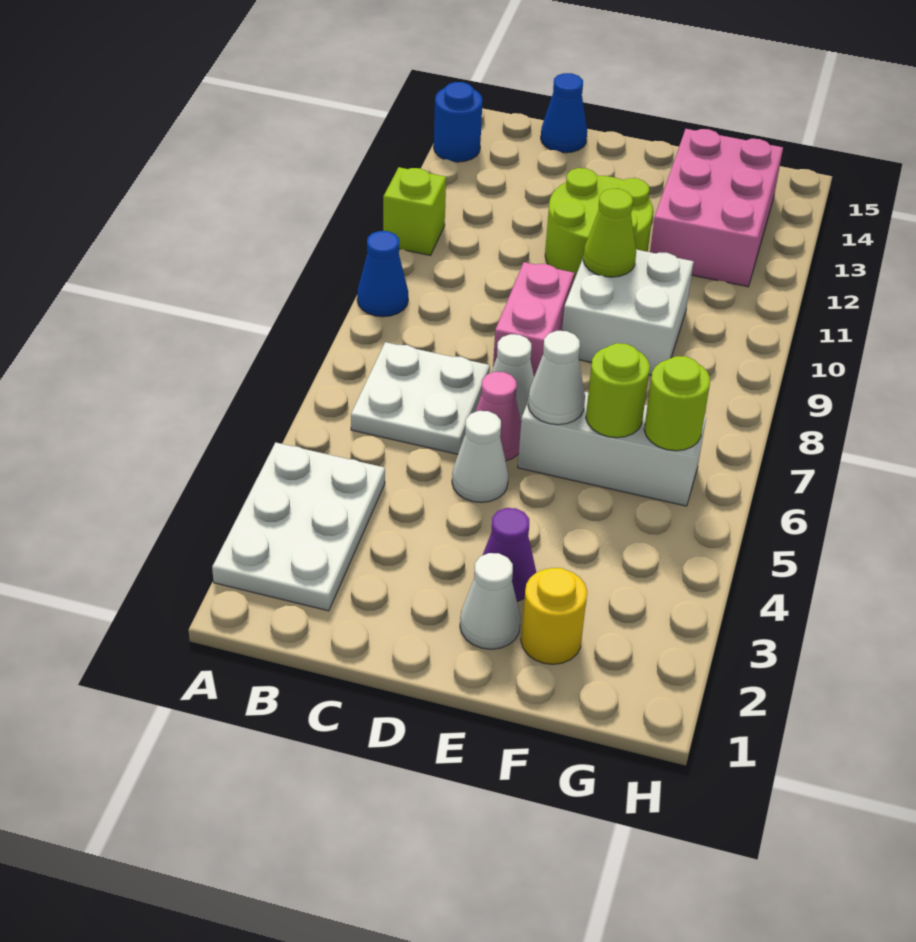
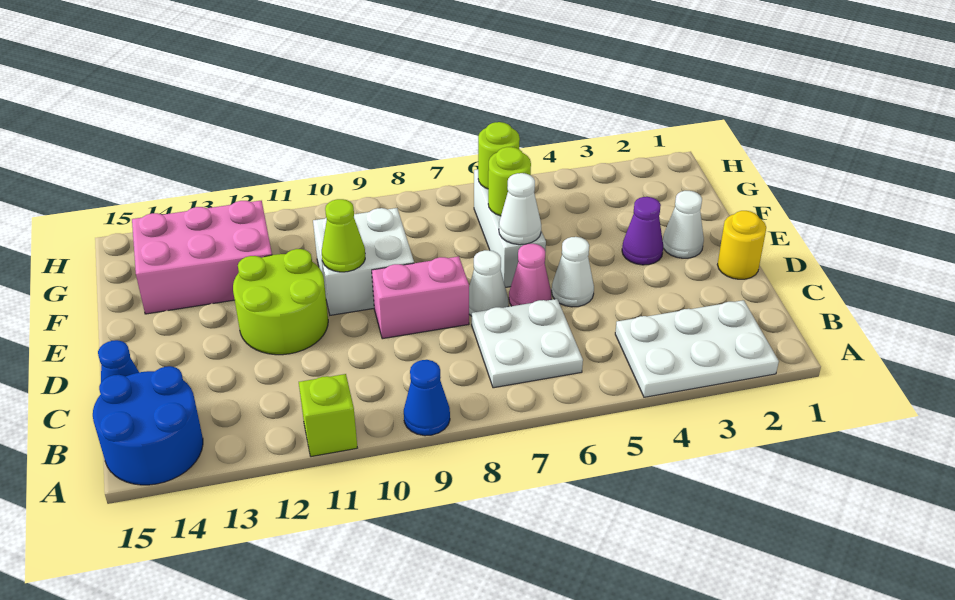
blue 1x1 round brick [434,82,483,162] -> blue 2x2 round brick [93,366,203,485]
yellow 1x1 round brick [521,568,587,664] -> yellow 1x1 round brick moved to [717,211,766,279]

